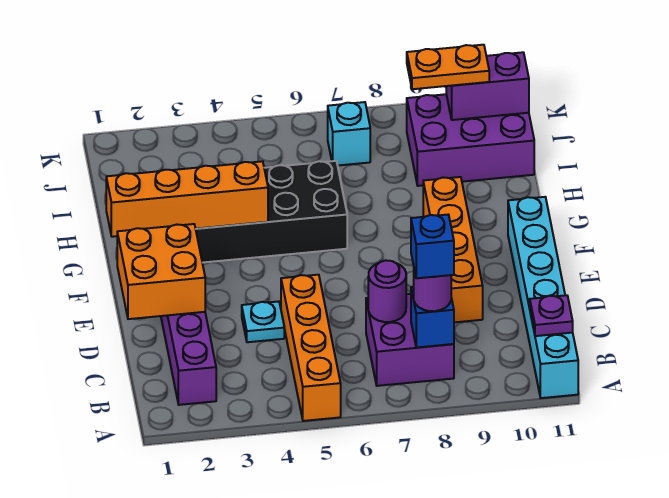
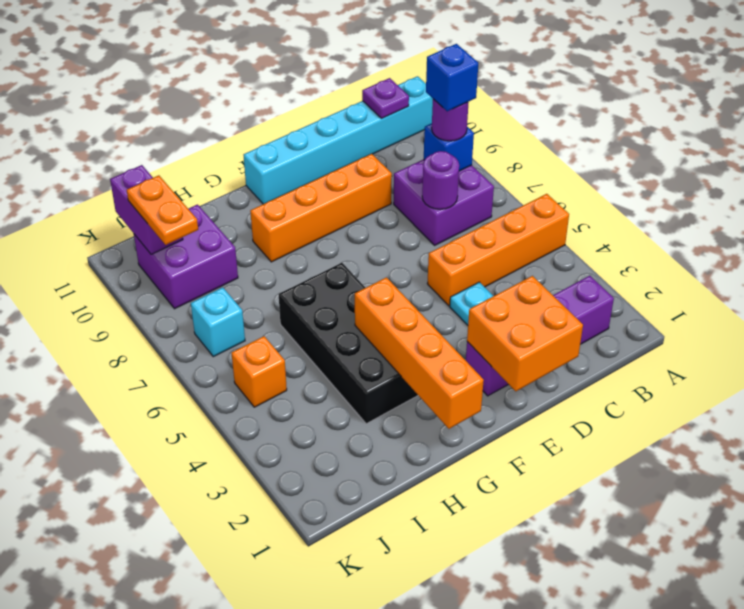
purple 2x3 brick [407,94,534,186] -> purple 2x2 brick [134,205,238,309]
none -> orange 1x1 brick [232,336,287,407]

